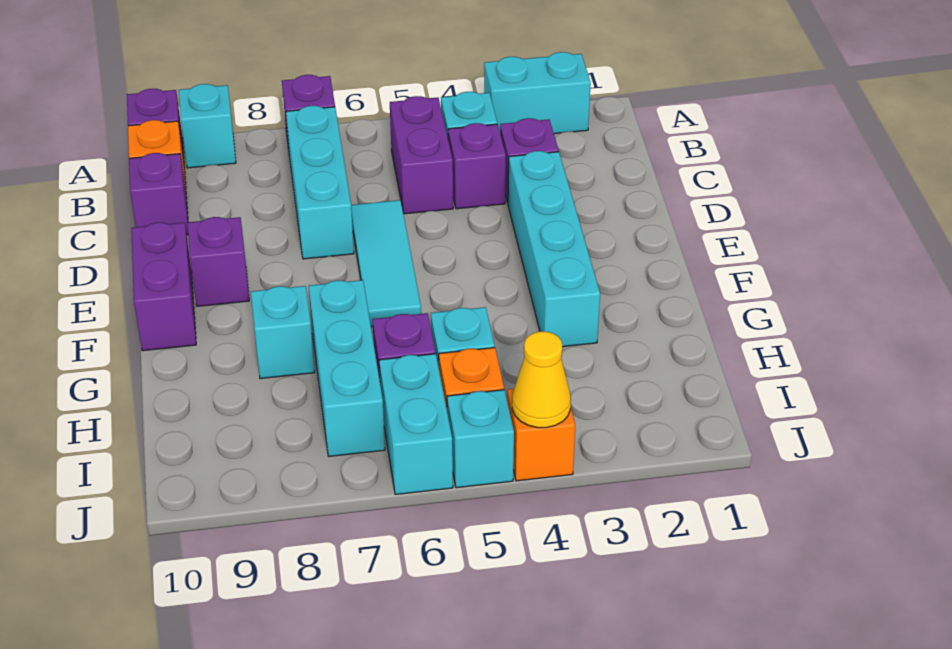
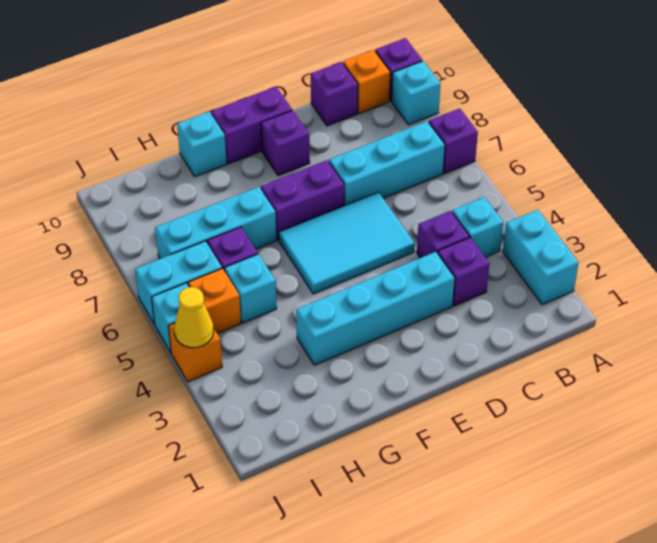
purple 1x2 brick [390,96,453,214] -> purple 1x2 brick moved to [261,160,344,240]
cyan 1x3 tile [351,200,421,327] -> cyan 2x3 tile [279,192,415,294]
cyan 1x1 brick [251,286,315,379] -> cyan 1x1 brick moved to [177,112,227,177]

